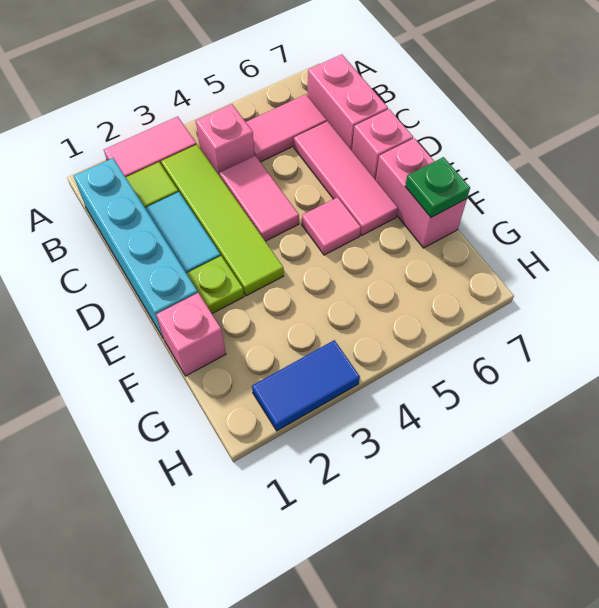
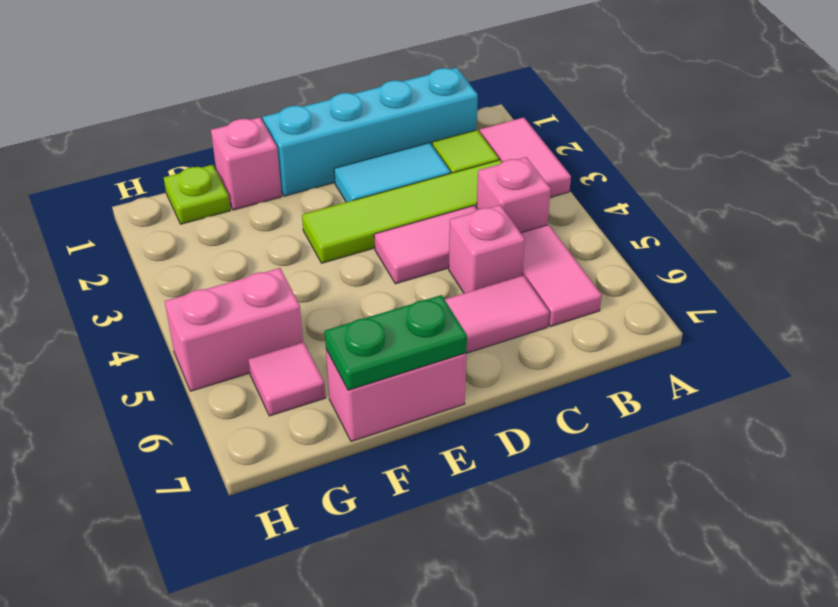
pink 1x2 brick [308,54,388,150] -> pink 1x2 brick moved to [165,268,303,391]
pink 1x1 brick [352,109,413,180] -> pink 1x1 brick moved to [449,205,525,293]
lime 1x1 plate [186,256,244,313] -> lime 1x1 plate moved to [164,165,230,224]
pink 1x1 tile [302,197,361,255] -> pink 1x1 tile moved to [248,342,325,416]
green 1x1 plate [405,157,470,217] -> green 1x2 plate [325,295,467,390]
blue 1x2 tile [252,340,360,431] -> none

